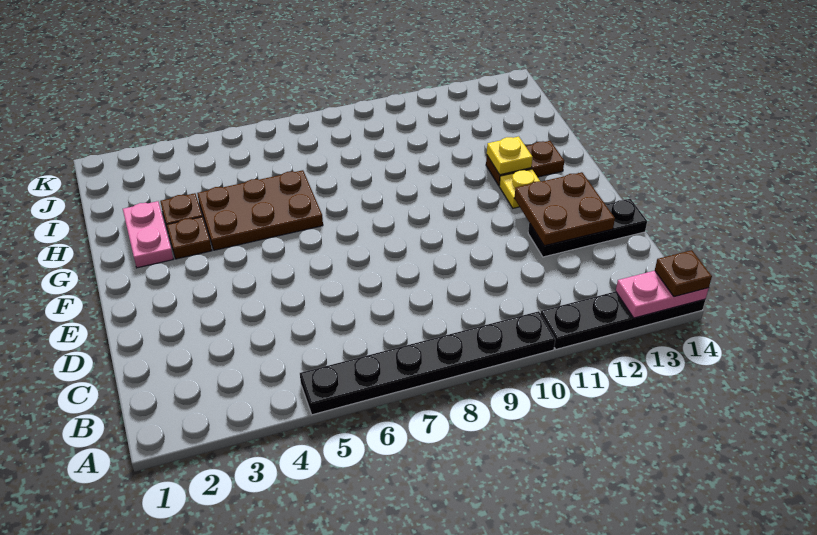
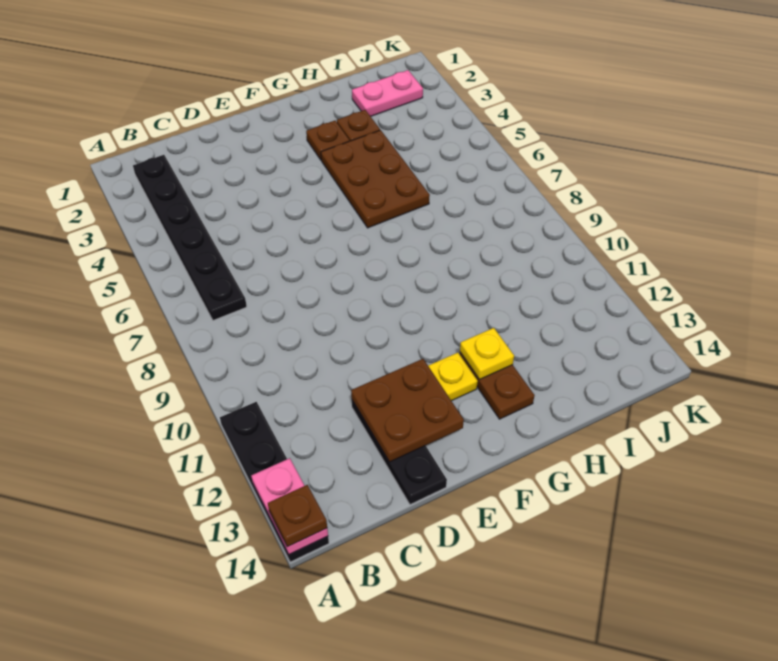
black 1x6 plate [300,311,555,415] -> black 1x6 plate moved to [133,155,247,320]
pink 1x2 plate [123,201,173,268] -> pink 1x2 plate moved to [352,70,423,116]

